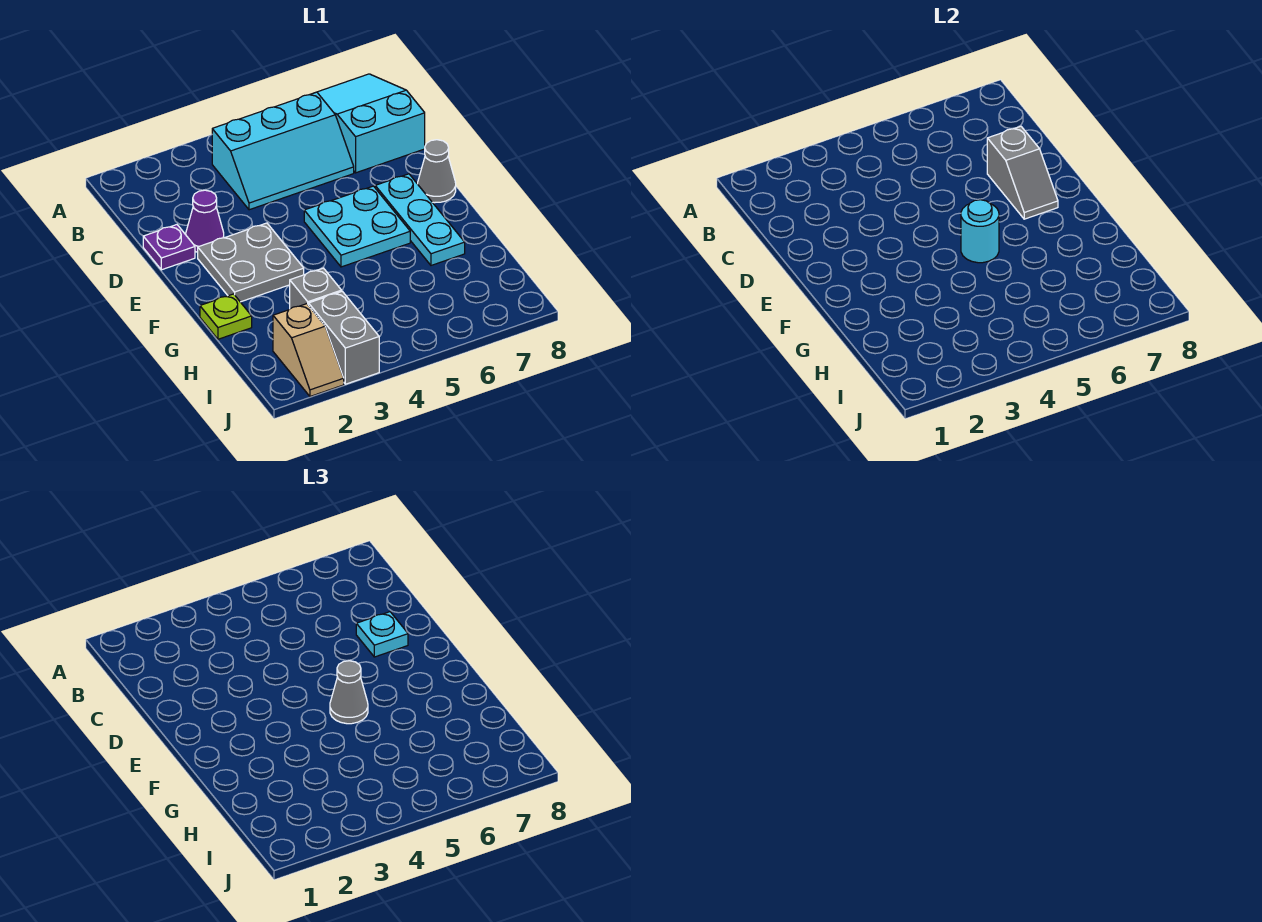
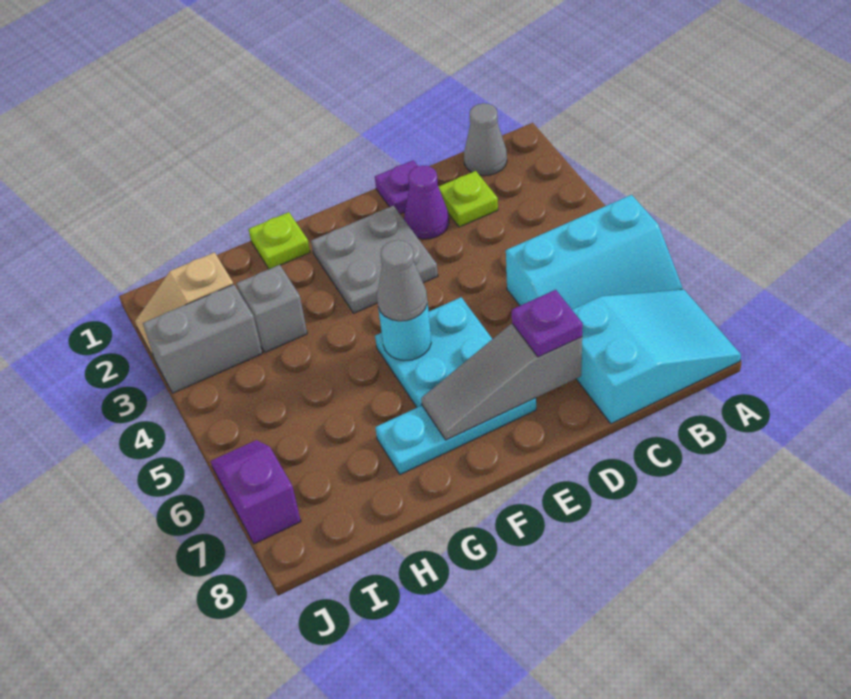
cyan 2x3 slope [212,92,354,210] -> cyan 2x3 slope turned to [506,195,683,309]
none -> lime 1x1 plate [439,171,498,227]
grey 1x2 slope [987,126,1058,219] -> grey 1x3 slope [421,324,582,440]
cyan 1x1 plate [356,612,408,657] -> purple 1x1 plate [512,290,583,357]
grey 1x1 cone [418,140,456,203] -> grey 1x1 cone moved to [464,103,507,175]
none -> purple 1x2 slope [211,440,301,544]

